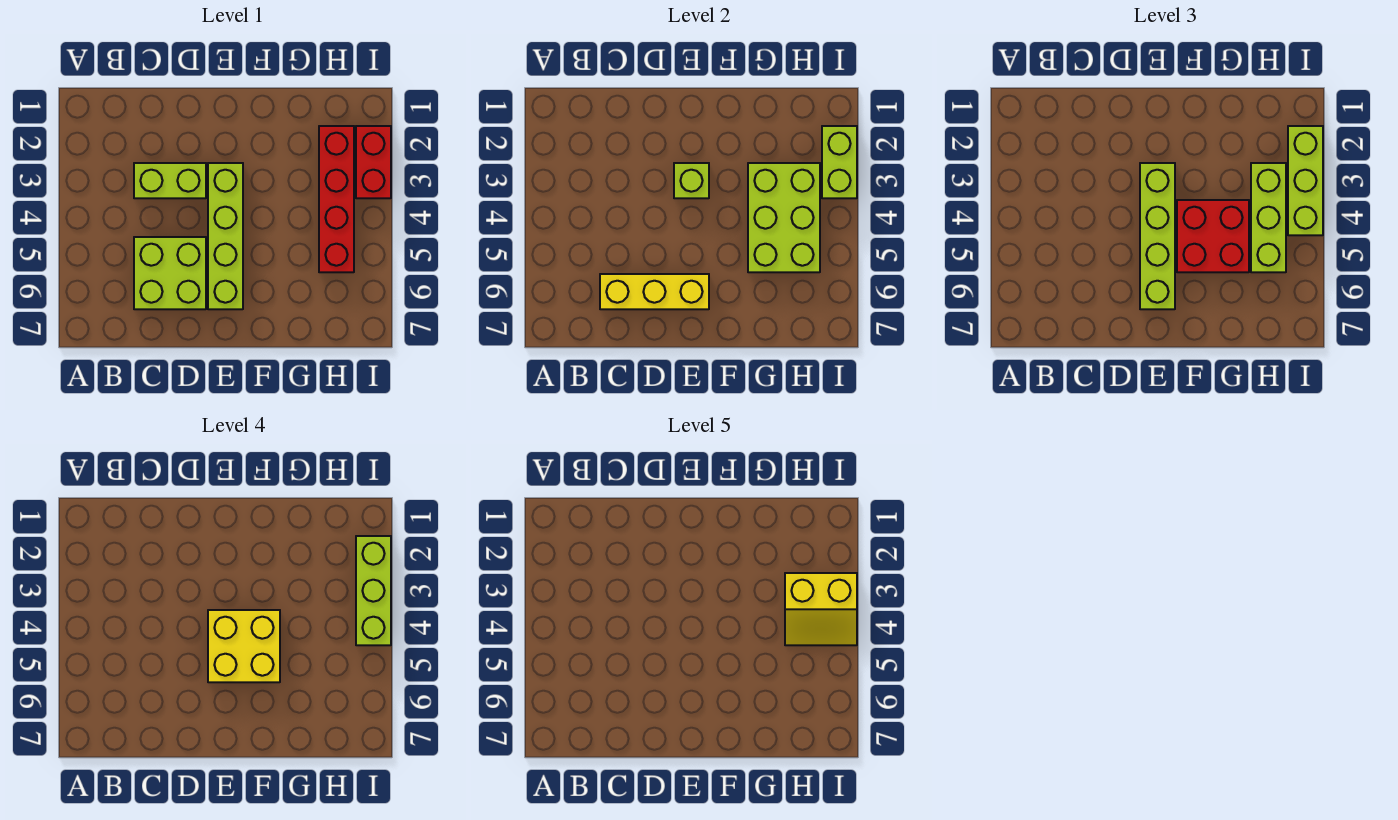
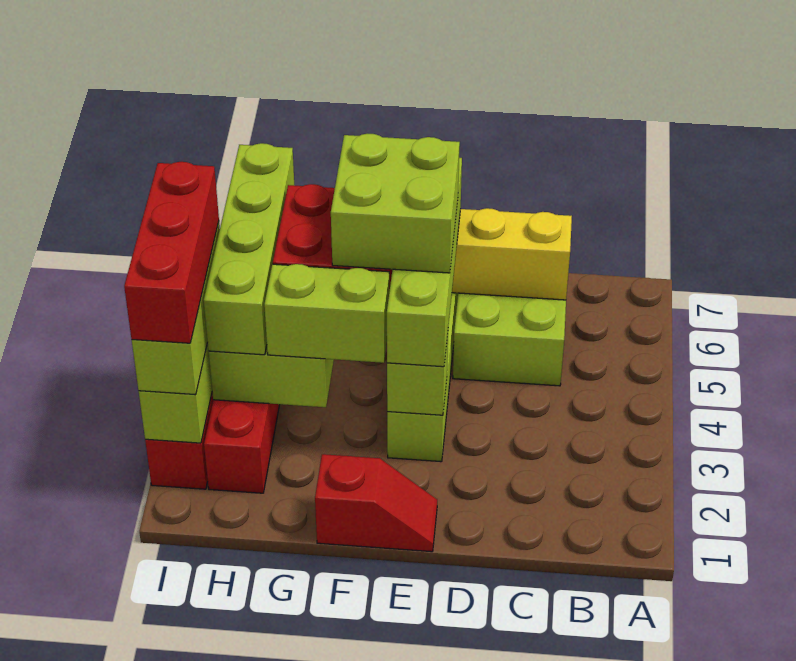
lime 1x2 brick [134,163,206,198] -> lime 1x2 brick moved to [264,264,389,363]
none -> red 1x2 slope [315,454,437,552]
yellow 2x2 brick [208,610,280,682] -> lime 2x2 brick [331,134,460,273]
lime 1x3 brick [1251,163,1286,272] -> lime 1x4 brick [204,143,294,355]
yellow 2x2 slope [785,573,857,645] -> none
lime 1x3 brick [356,536,391,645] -> red 1x3 brick [124,162,219,343]

